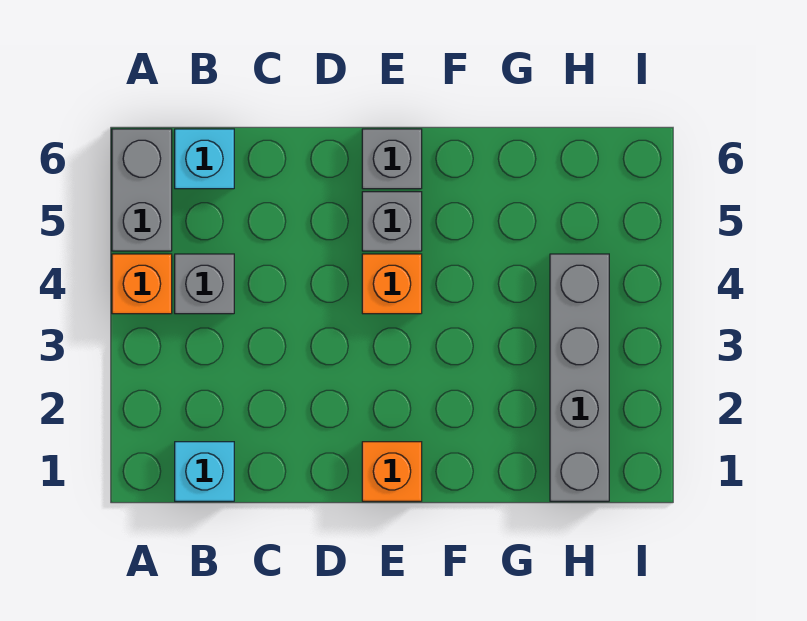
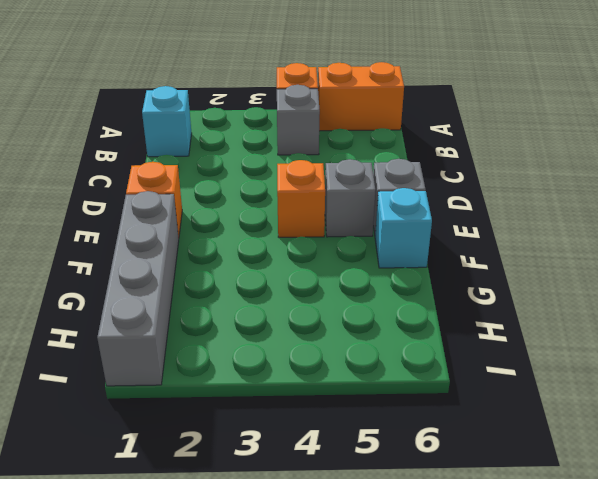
grey 1x2 brick [112,129,172,251] -> orange 1x2 brick [318,62,404,131]
cyan 1x1 brick [175,129,234,189] -> cyan 1x1 brick moved to [375,188,432,268]
grey 1x4 brick [550,254,609,501] -> grey 1x4 brick turned to [97,191,179,386]

